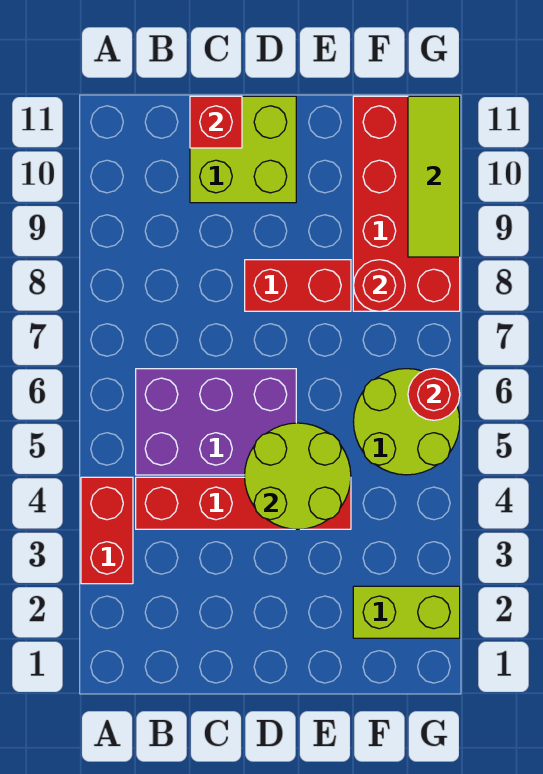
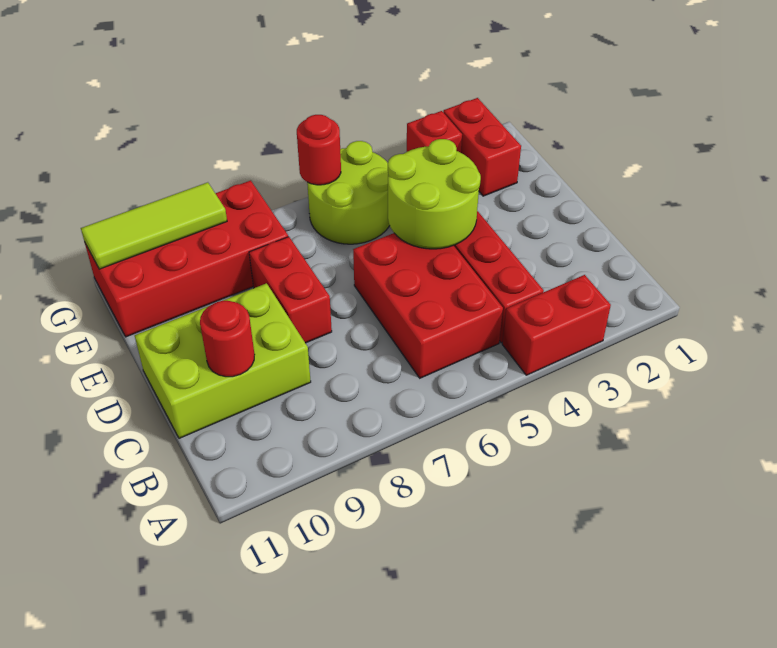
purple 2x3 brick [136,369,296,475] -> red 2x3 brick [353,233,503,378]
lime 2x2 brick [190,96,296,203] -> lime 2x3 brick [135,283,311,438]
red 1x1 brick [190,96,242,148] -> red 1x1 brick moved to [407,111,462,153]
lime 1x2 brick [353,586,460,638] -> red 1x2 brick [443,98,521,196]
red 1x1 round brick [353,260,405,311] -> red 1x1 round brick moved to [200,301,255,377]

